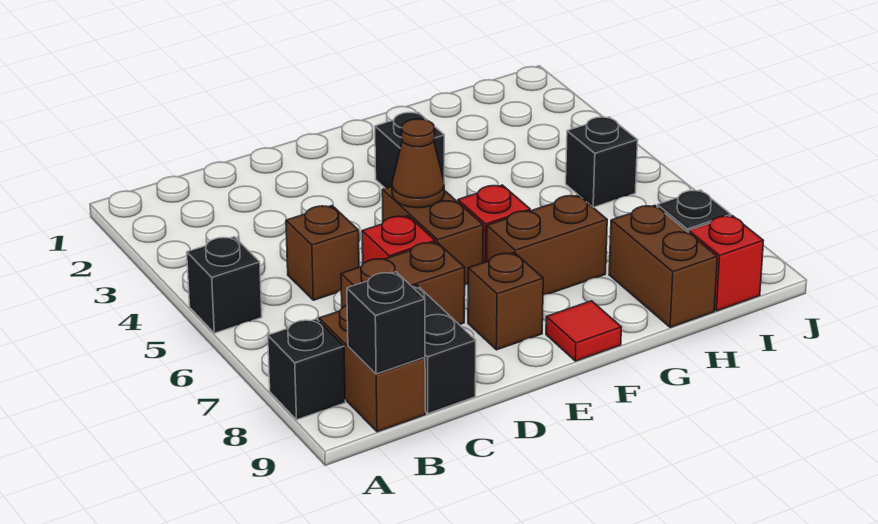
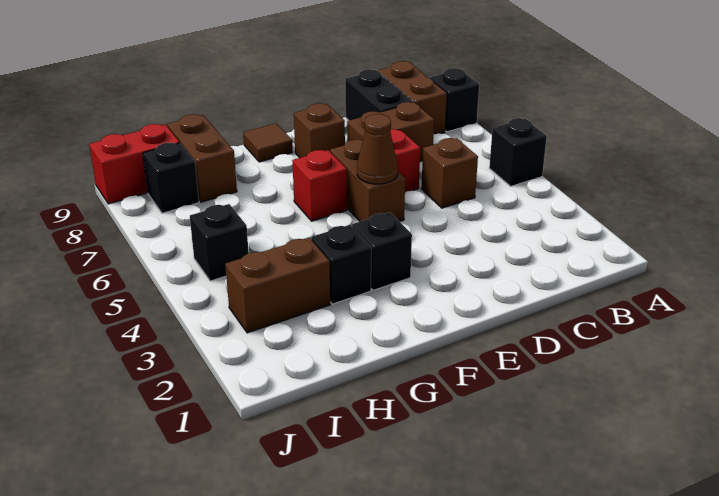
black 1x1 brick [347,272,425,374] -> black 1x1 brick moved to [311,225,371,304]
brown 1x2 brick [487,195,607,295] -> brown 1x2 brick moved to [225,238,330,333]
red 1x1 tile [546,301,621,361] -> brown 1x1 tile [243,123,293,162]
red 1x1 brick [689,216,763,311] -> red 1x2 brick [89,124,180,204]

